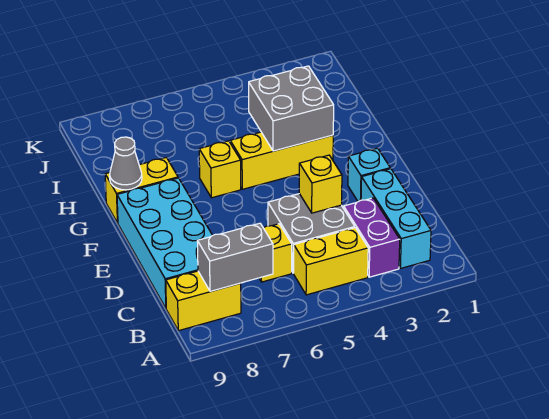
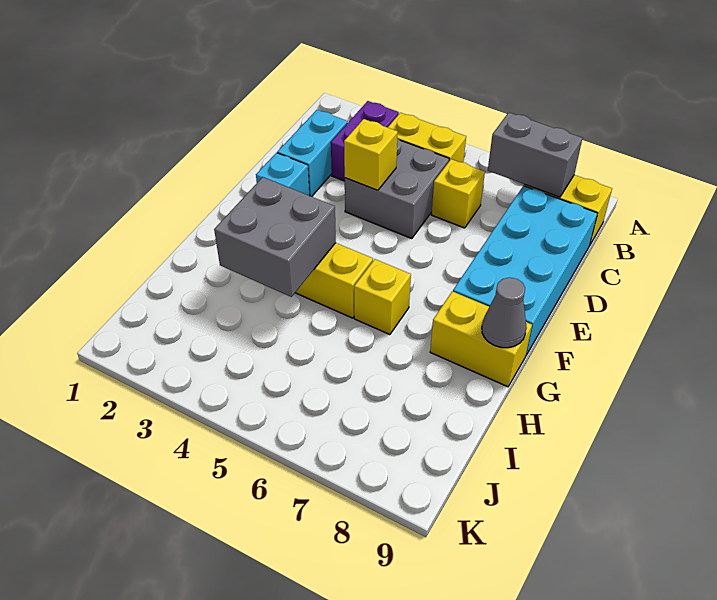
cyan 1x3 brick [361,169,431,268] -> cyan 1x2 brick [277,110,348,196]

